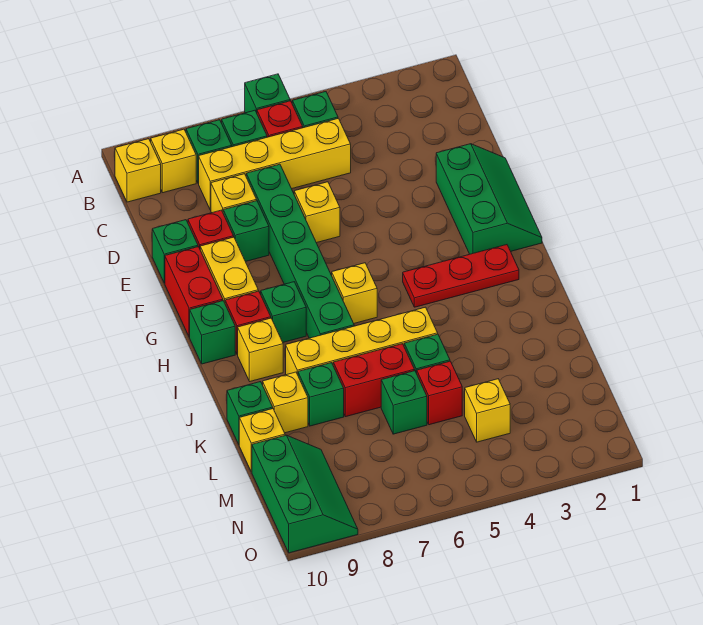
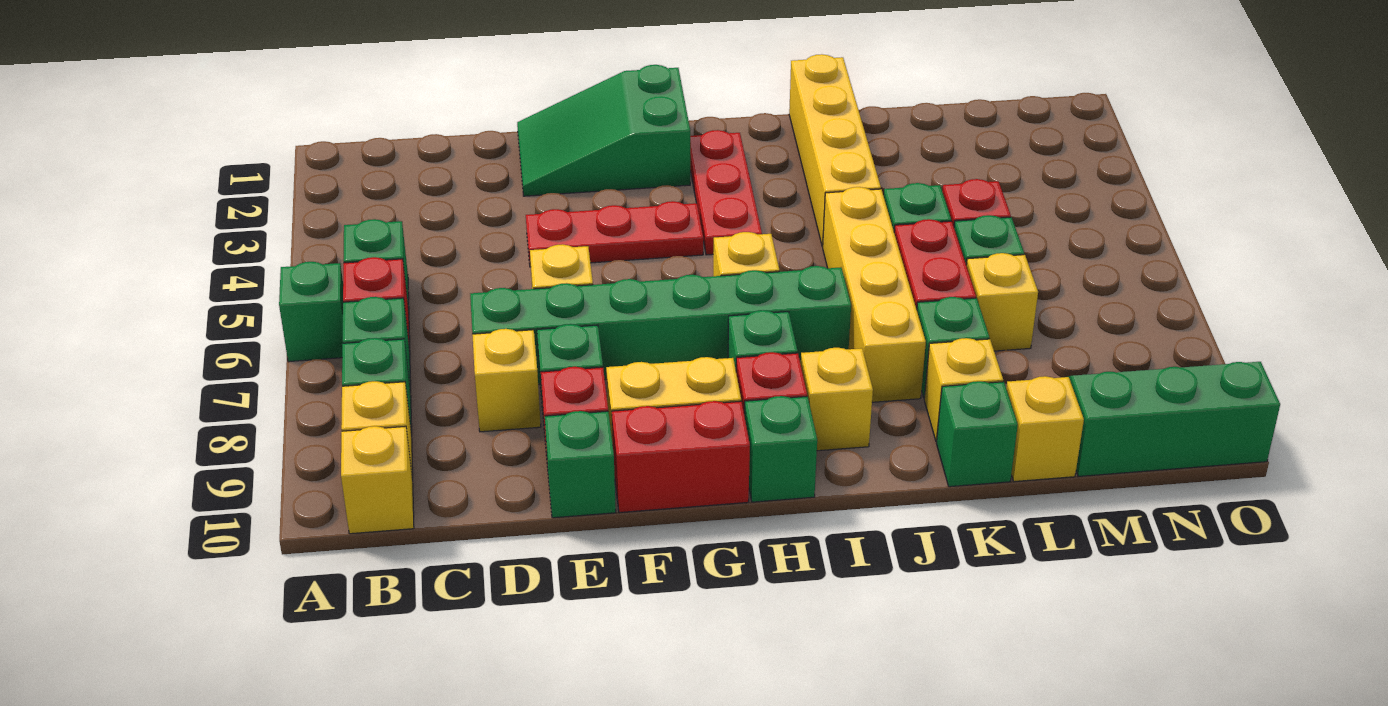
yellow 1x4 brick [199,118,351,210] -> yellow 1x4 brick moved to [789,54,881,247]
green 2x3 slope [436,144,542,254] -> green 2x3 slope turned to [517,65,690,196]
none -> red 1x3 plate [526,201,703,267]
yellow 1x1 brick [465,379,510,442] -> yellow 1x1 brick moved to [966,253,1038,351]

